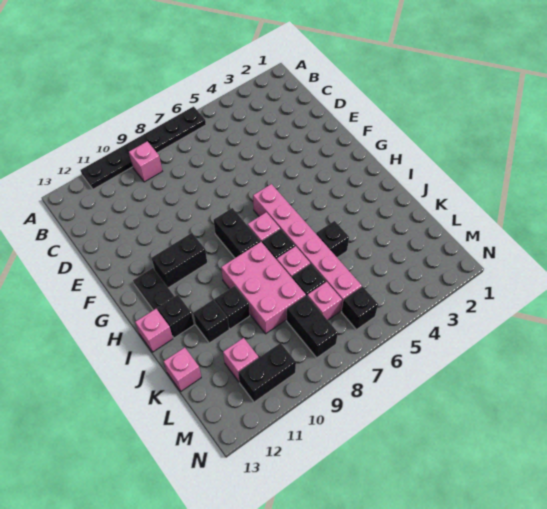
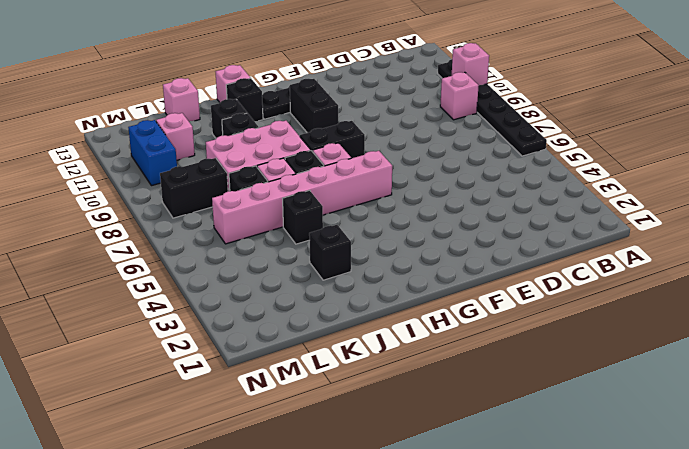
pink 1x1 brick [307,282,342,320] -> pink 1x1 brick moved to [452,43,489,85]
black 1x1 brick [342,287,378,330] -> black 1x1 brick moved to [309,225,351,280]
black 1x2 brick [238,343,296,402] -> blue 1x2 brick [128,120,177,186]

